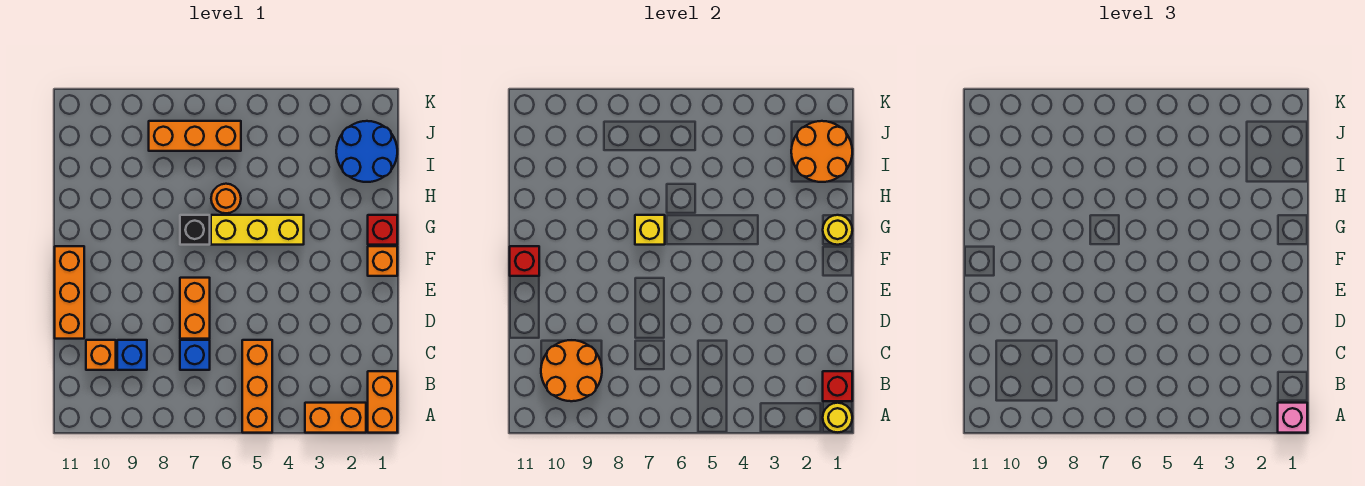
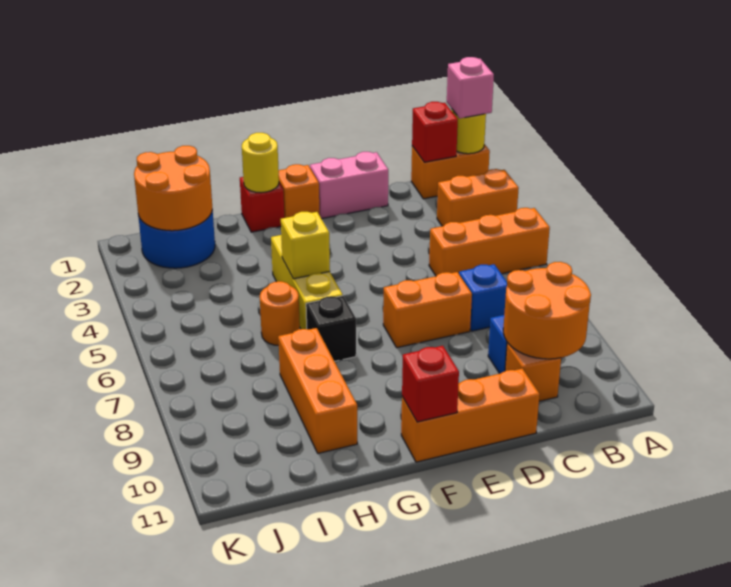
orange 1x2 brick [305,403,366,433] -> orange 1x2 brick turned to [437,169,519,226]
none -> pink 1x2 brick [310,152,388,219]
yellow 1x1 brick [635,215,665,245] -> yellow 1x1 brick moved to [281,212,330,279]
orange 1x3 brick [149,121,241,151] -> orange 1x3 brick moved to [278,328,357,453]

